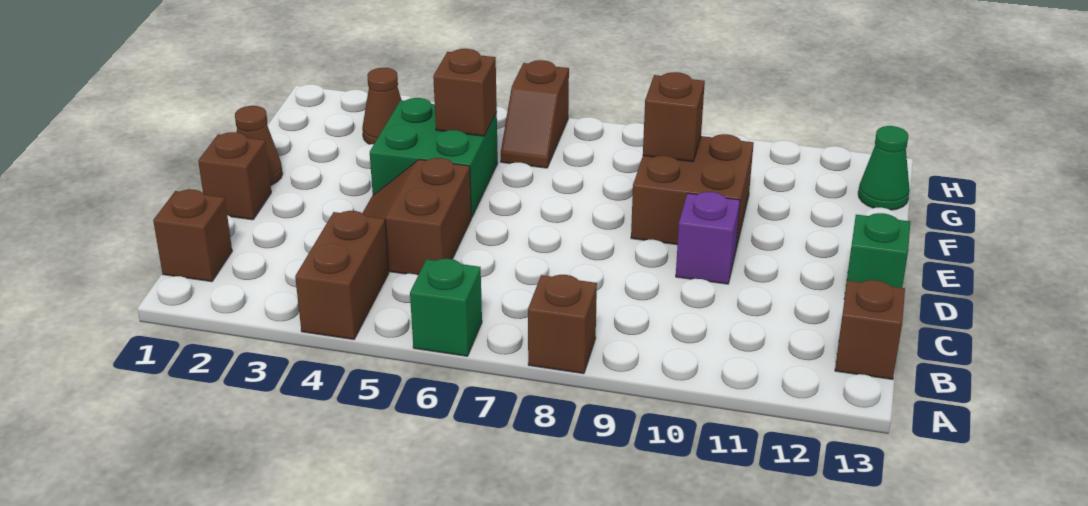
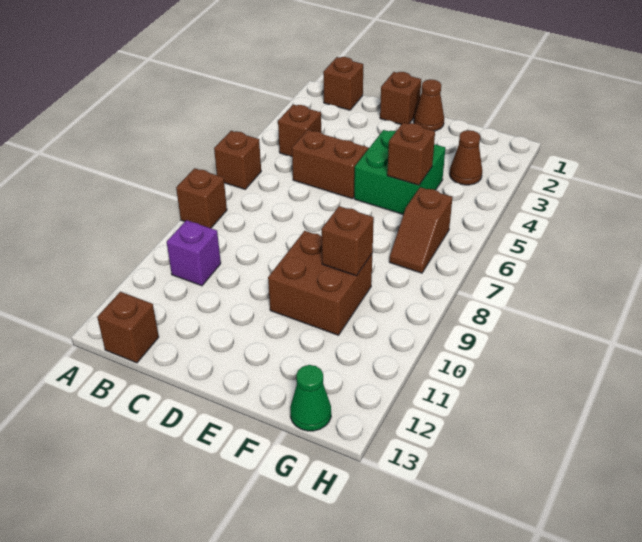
brown 1x2 brick [295,211,389,339] -> brown 1x1 brick [278,104,321,157]
green 1x1 brick [410,259,482,356] -> brown 1x1 brick [214,131,261,189]
purple 1x1 brick [676,192,740,284] -> purple 1x1 brick moved to [167,220,221,286]
green 1x1 brick [844,213,910,299] -> none
brown 1x2 slope [501,60,569,168] -> brown 1x2 slope turned to [389,187,453,273]

